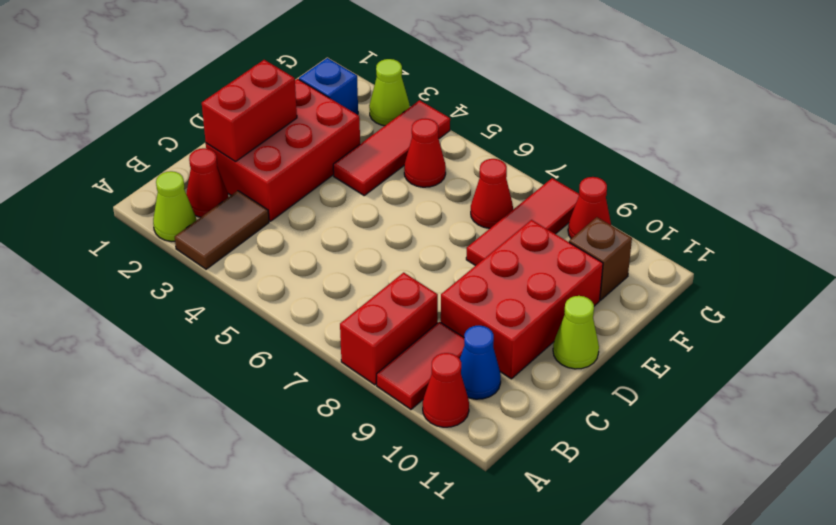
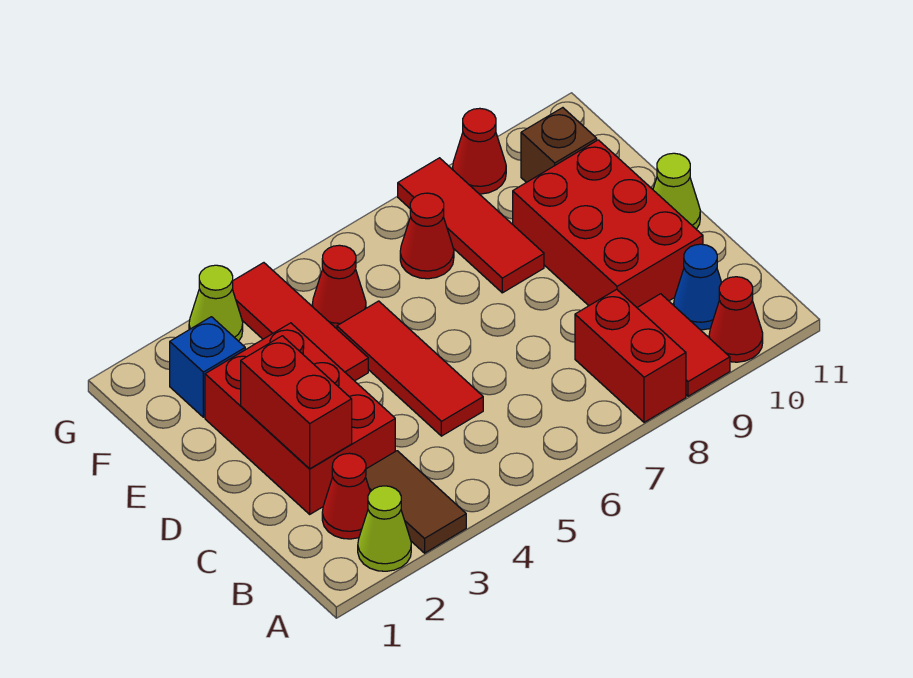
none -> red 1x3 tile [337,301,483,436]

